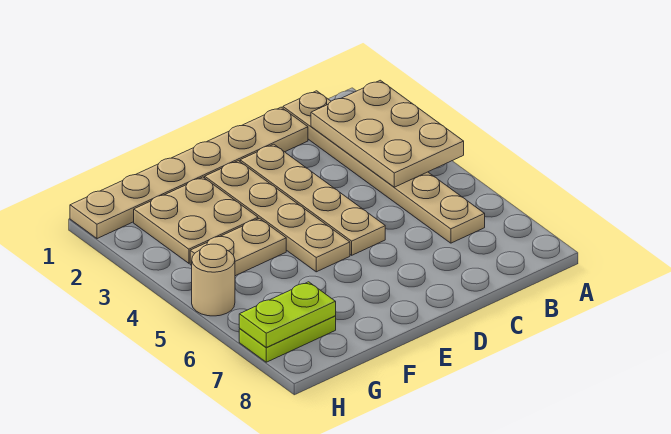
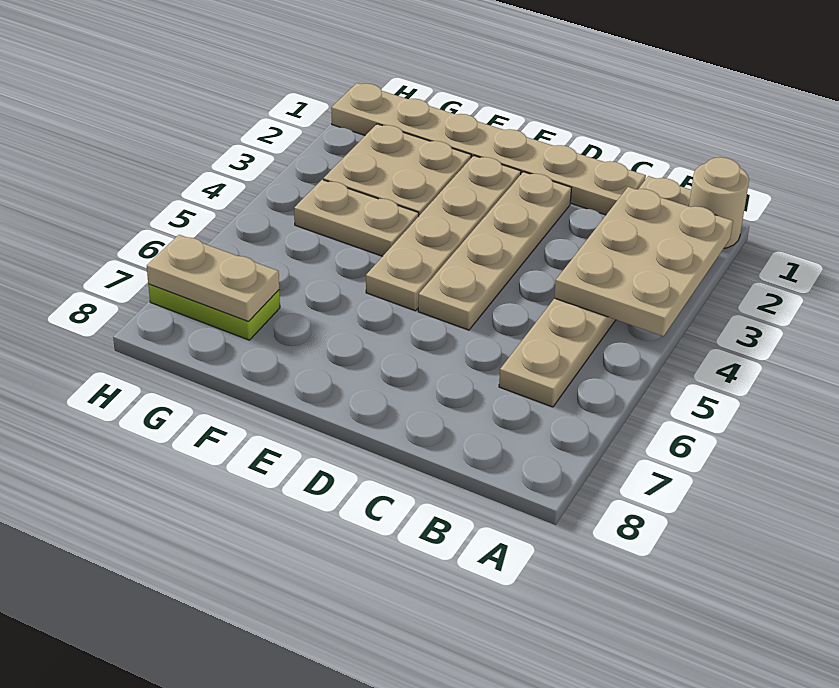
lime 1x2 plate [239,282,336,347] -> tan 1x2 plate [147,235,279,322]
tan 1x1 round brick [192,244,235,316] -> tan 1x1 round brick moved to [689,157,749,248]

